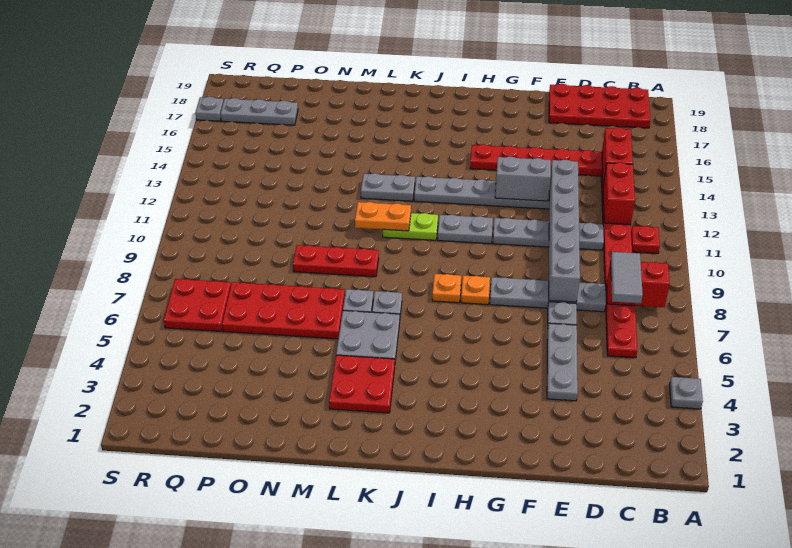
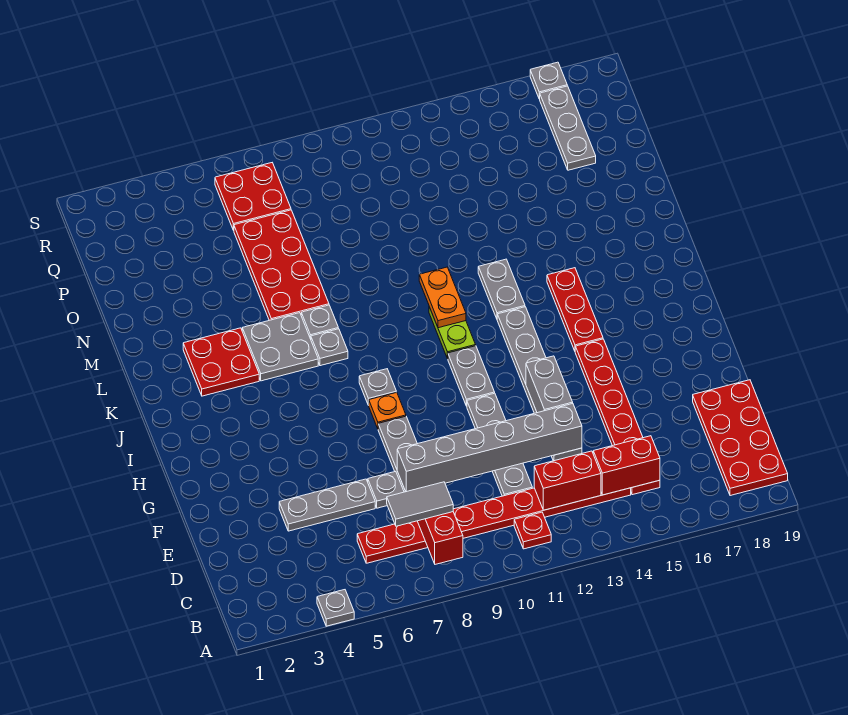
orange 1x1 plate [432,274,461,303] -> grey 1x1 plate [359,369,396,405]
red 1x3 plate [293,245,379,277] -> red 1x3 plate moved to [547,268,603,351]

